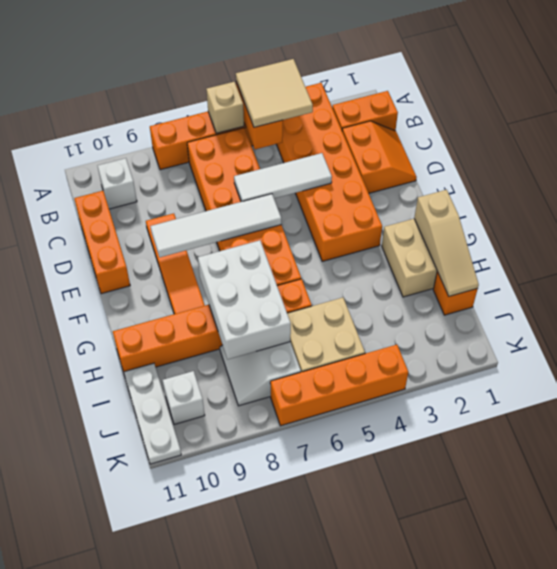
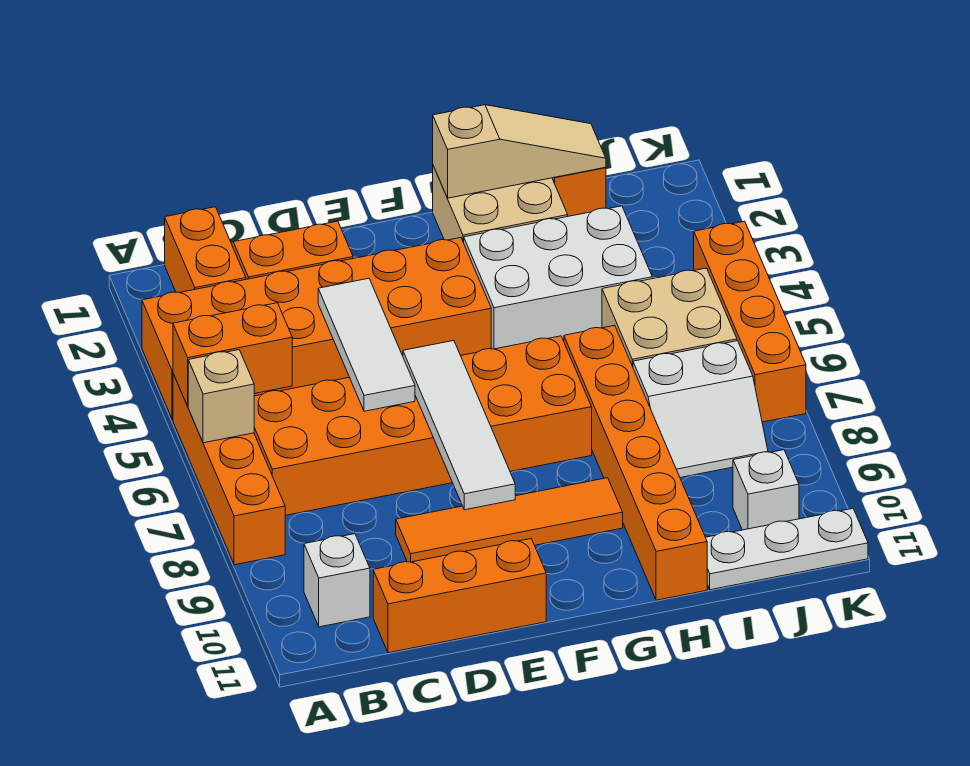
tan 2x2 tile [236,59,313,127] -> none
white 2x3 brick [198,240,291,359] -> white 2x3 brick moved to [464,206,652,349]

